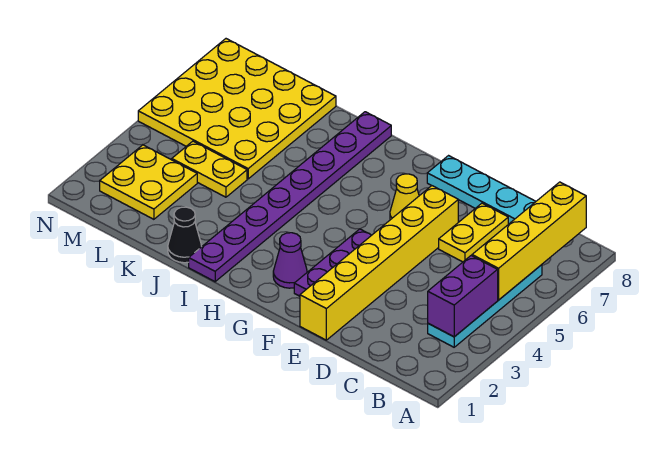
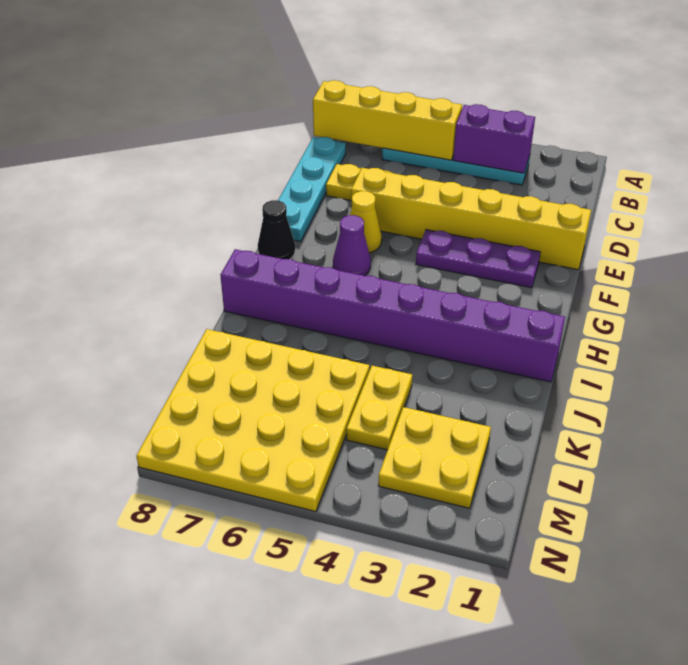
purple 1x1 cone [273,233,307,288] -> purple 1x1 cone moved to [333,215,371,276]
purple 1x8 plate [189,112,391,282] -> purple 1x8 brick [220,249,565,382]
black 1x1 cone [168,207,202,263] -> black 1x1 cone moved to [258,200,295,259]

